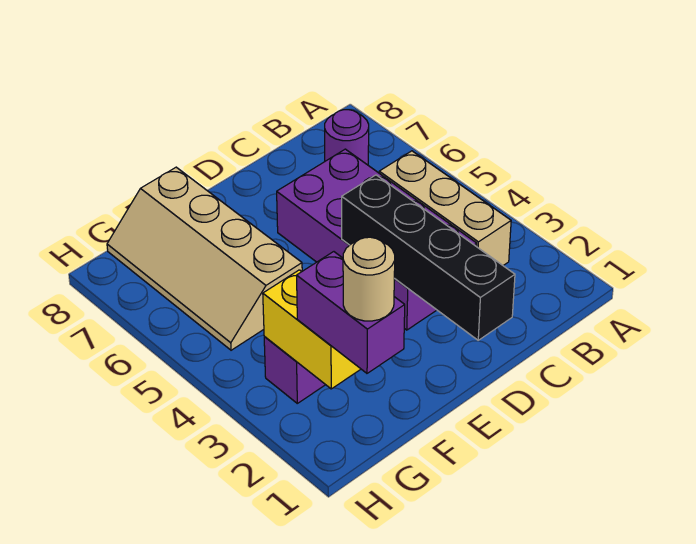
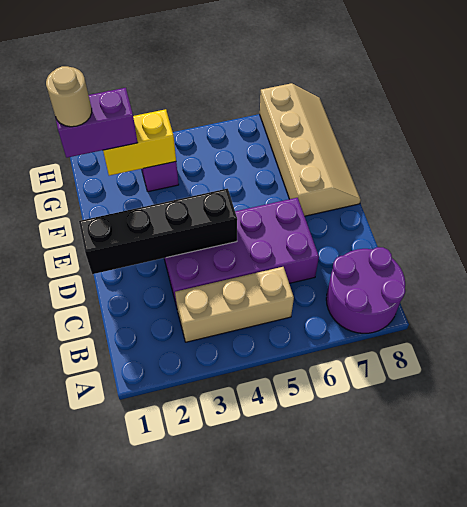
purple 1x1 round brick [325,110,369,165] -> purple 2x2 round brick [326,247,405,333]
tan 2x4 slope [107,167,302,350] -> tan 2x4 slope turned to [260,83,361,216]

